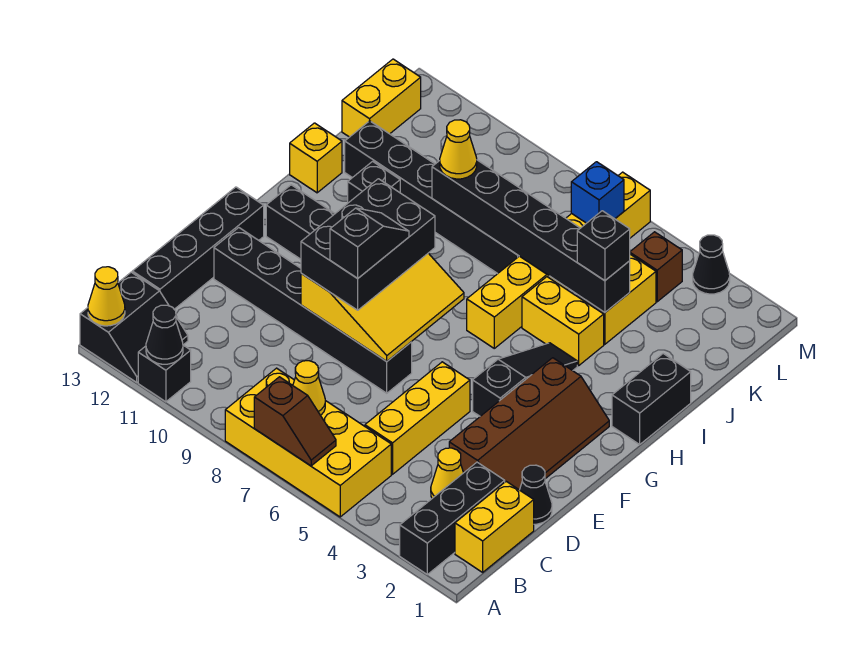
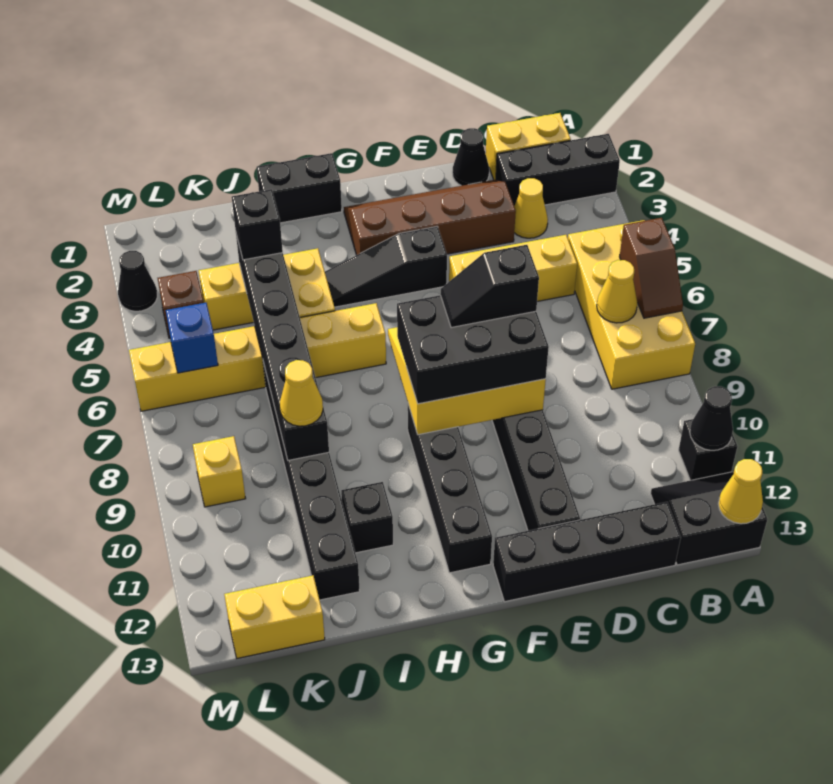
brown 1x2 slope [254,377,336,466] -> brown 1x2 slope turned to [620,218,683,318]
yellow 1x1 brick [290,123,342,193] -> yellow 1x1 brick moved to [193,436,246,507]

